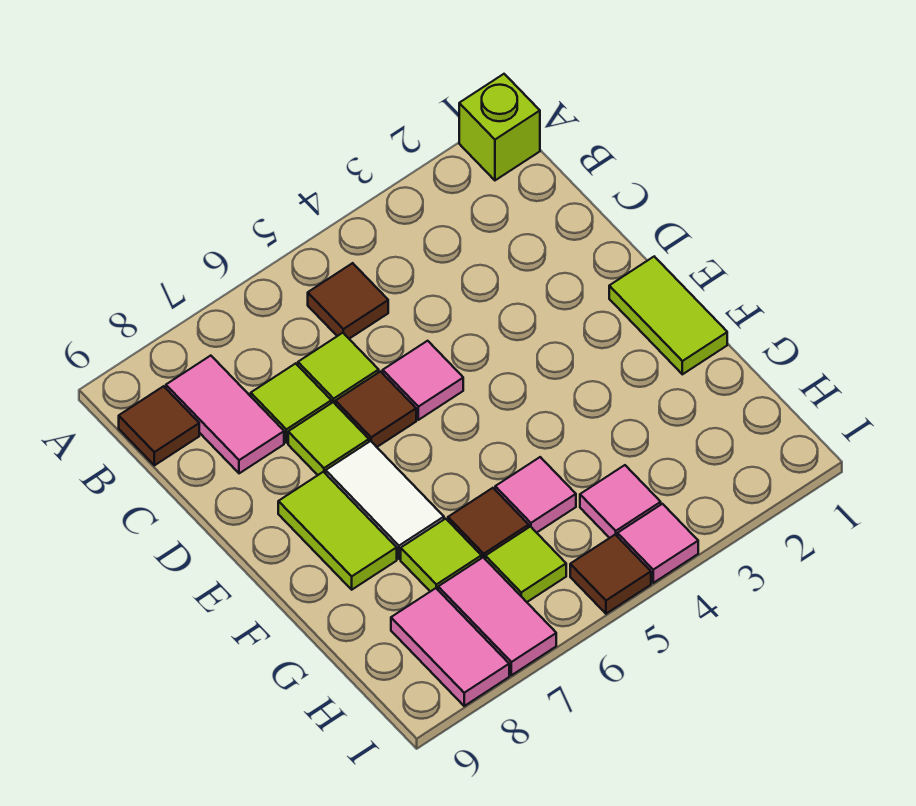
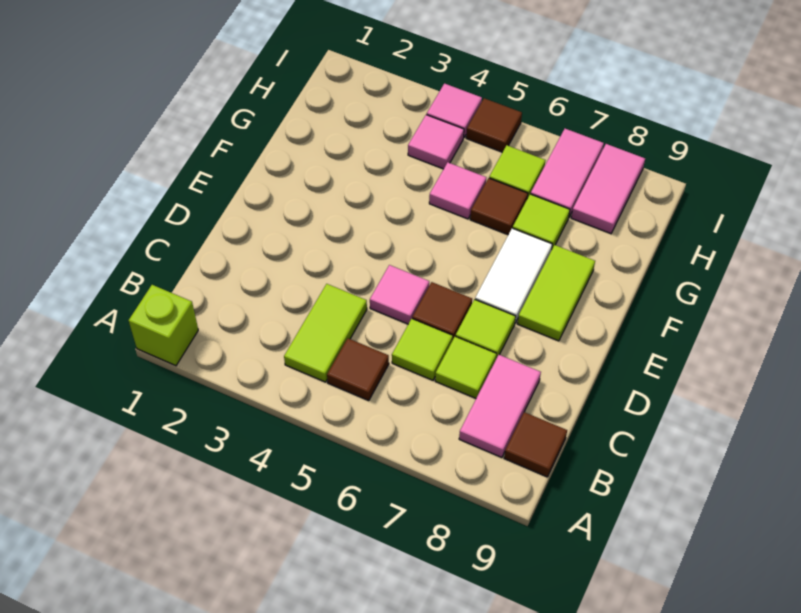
lime 1x2 tile [609,257,727,374] -> lime 1x2 tile moved to [284,284,367,382]

